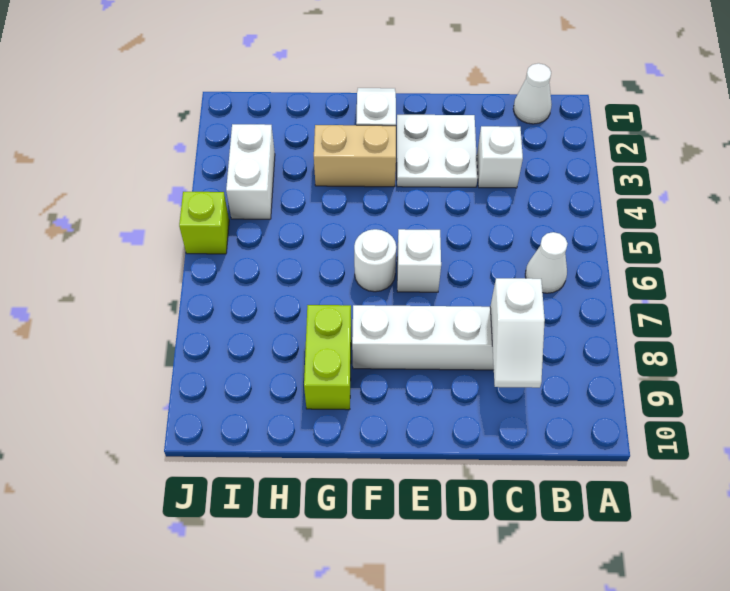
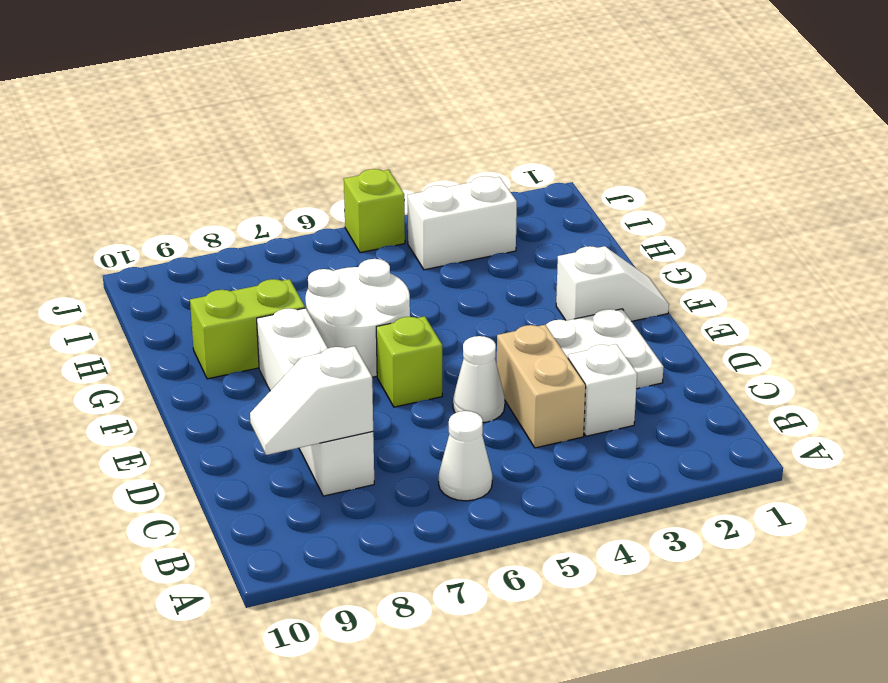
white 1x1 cone [513,63,552,124] -> white 1x1 cone moved to [453,336,505,423]
white 1x1 brick [397,229,441,292] -> lime 1x1 brick [376,316,442,407]
tan 1x2 brick [314,125,396,187] -> tan 1x2 brick moved to [497,325,586,448]
white 1x1 round brick [354,229,396,292] -> white 2x2 round brick [305,259,410,377]

